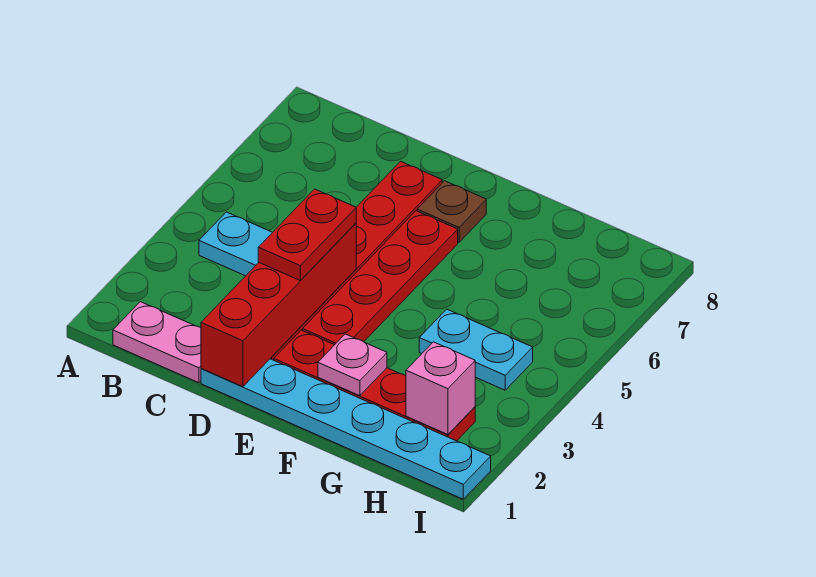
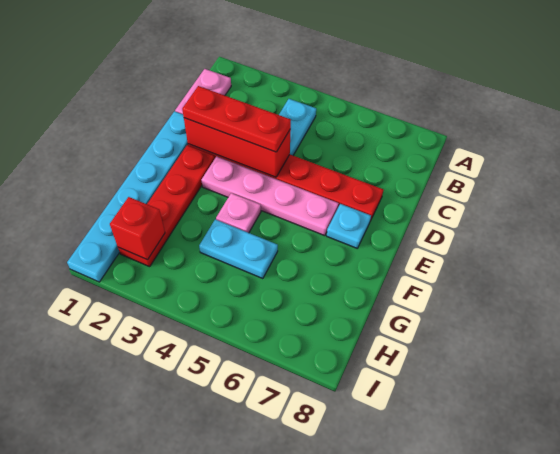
red 1x4 brick [201,223,356,387] -> red 1x3 brick [184,118,291,177]
red 1x2 plate [258,189,356,281] -> red 1x3 plate [182,86,291,152]
red 1x4 plate [303,211,458,345] -> pink 1x4 plate [201,156,339,236]
brown 1x1 plate [417,181,486,242] -> cyan 1x1 plate [327,204,371,248]
pink 1x1 plate [318,334,387,396] -> pink 1x1 plate moved to [216,193,261,233]
cyan 1x2 plate [419,309,533,390] -> cyan 1x2 plate turned to [199,219,278,279]
pink 1x1 brick [406,342,475,435] -> red 1x1 brick [110,197,165,260]

